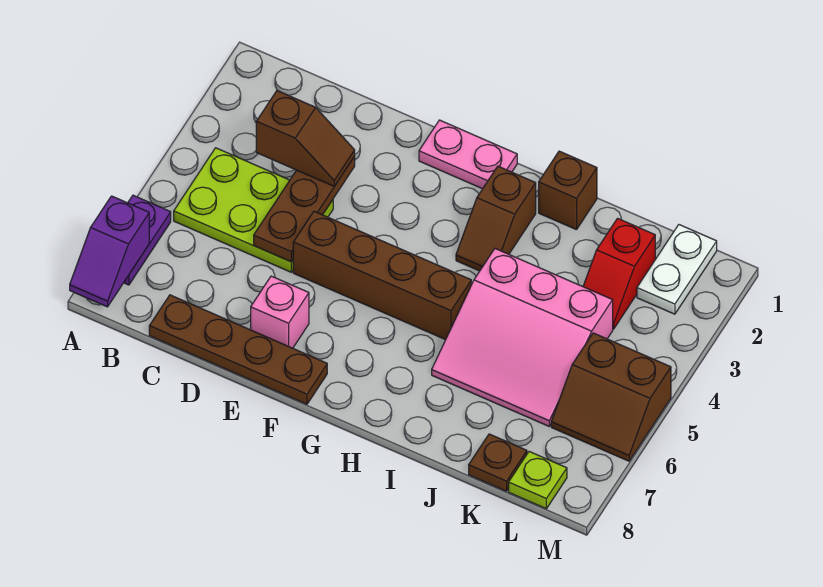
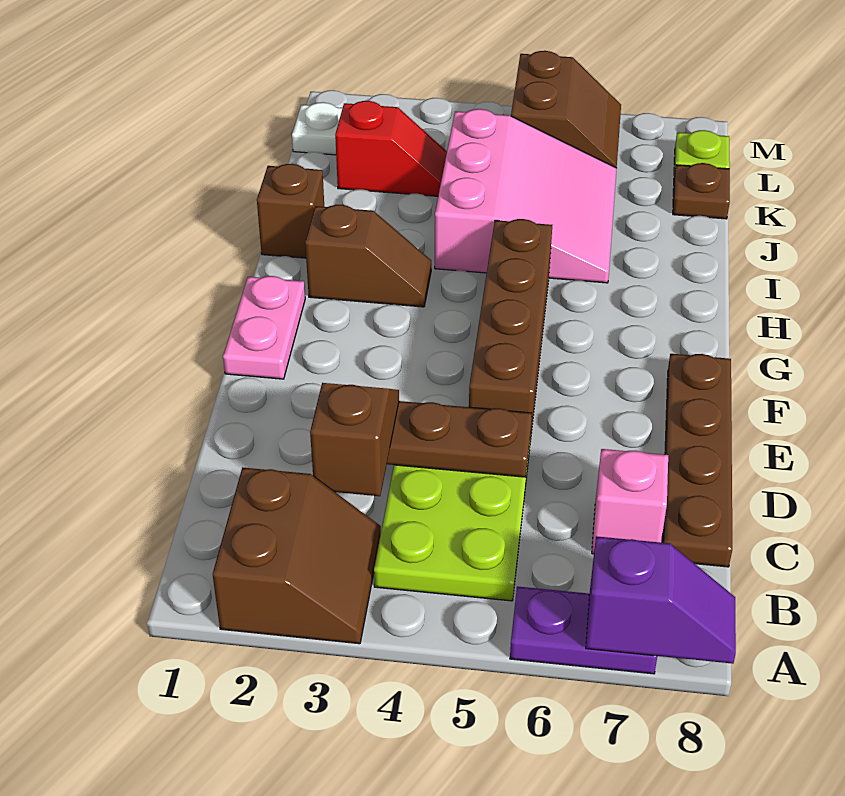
none -> brown 2x2 slope [213,468,381,644]
pink 1x1 brick [251,276,309,348] -> pink 1x1 brick moved to [592,449,668,554]

